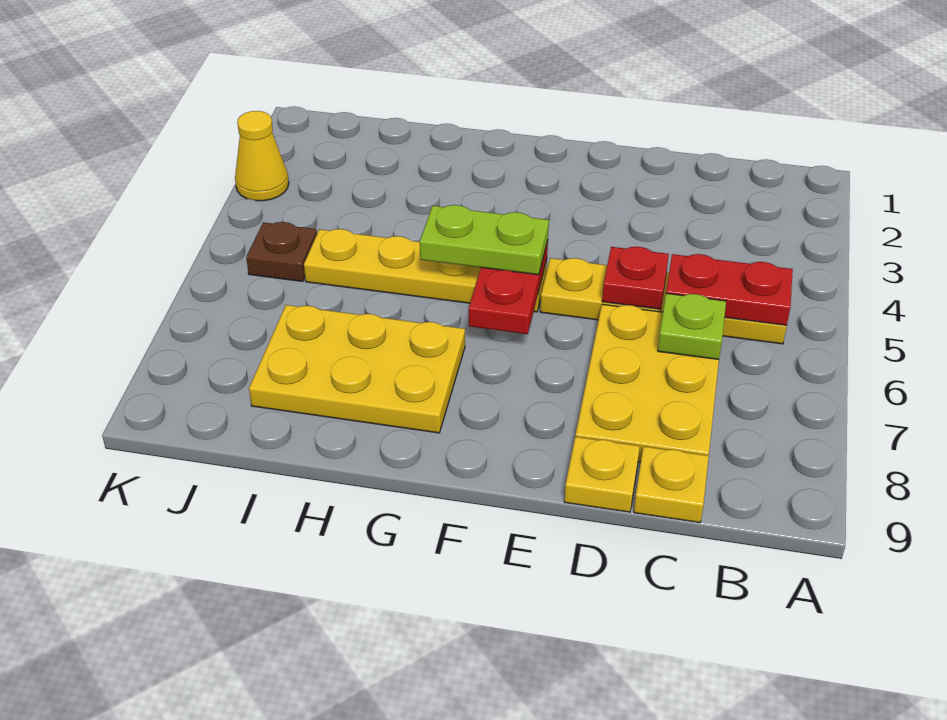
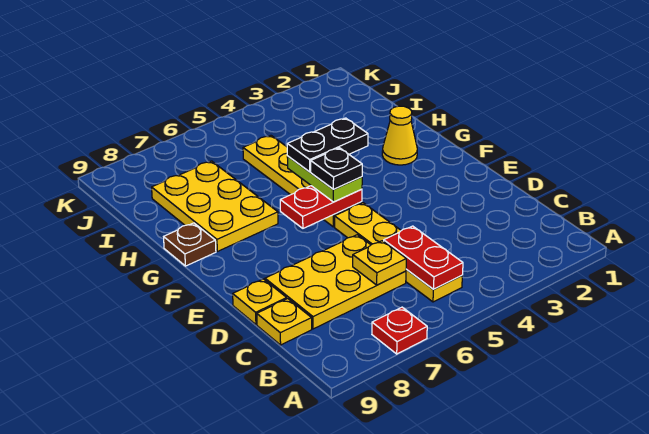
lime 1x1 plate [658,293,726,360] -> yellow 1x1 plate [353,241,406,285]
red 1x1 plate [602,247,669,309] -> red 1x1 plate moved to [372,307,427,354]
none -> black 1x1 plate [311,148,362,189]
none -> black 1x2 plate [287,118,368,172]
brown 1x1 plate [246,222,317,282] -> brown 1x1 plate moved to [164,223,216,266]
yellow 1x1 cone [235,111,289,201] -> yellow 1x1 cone moved to [382,106,417,165]

